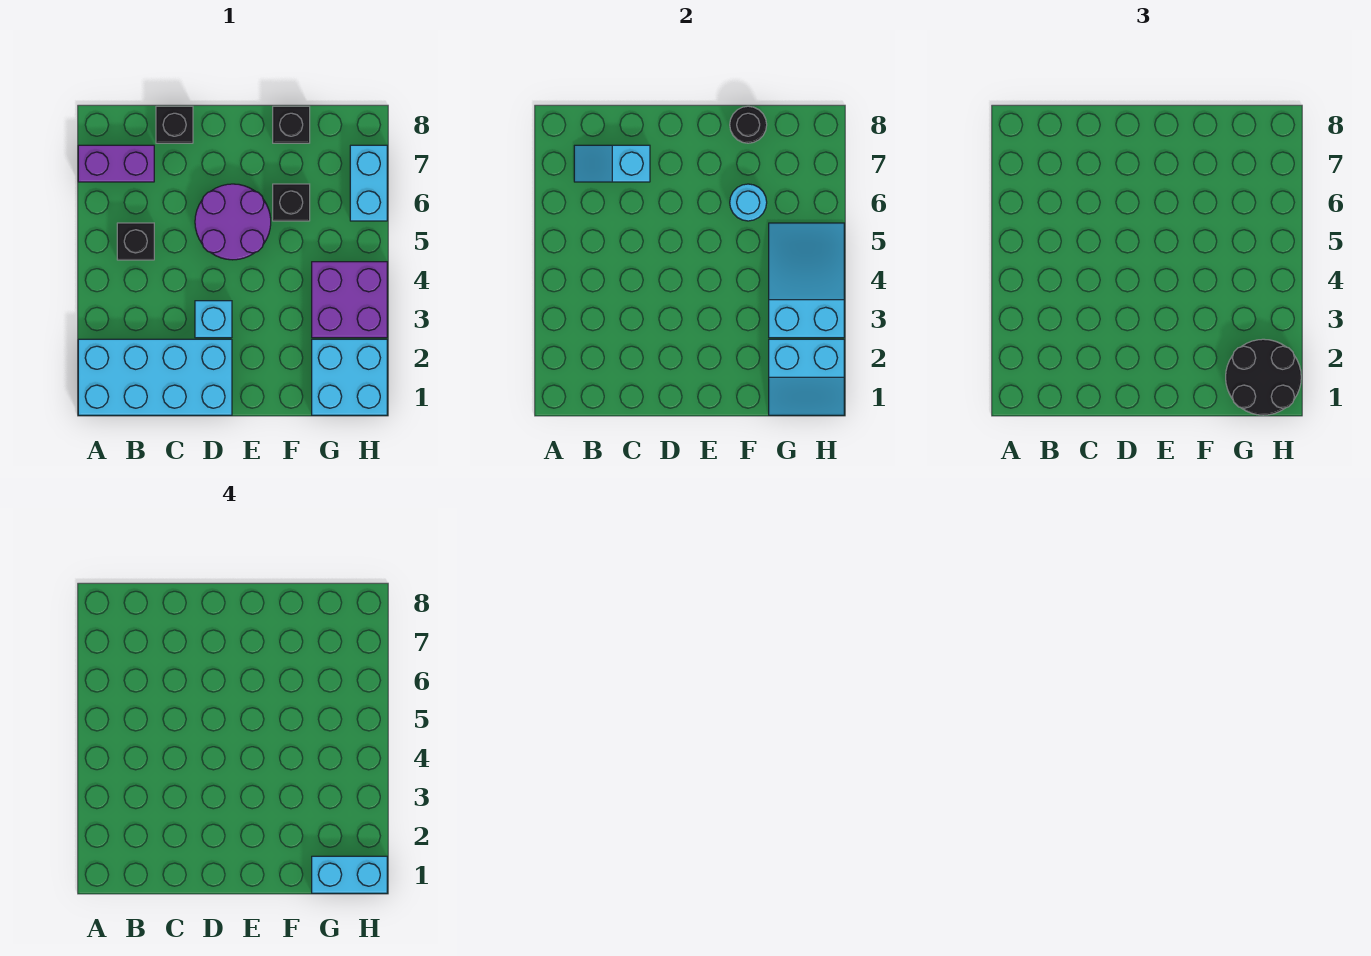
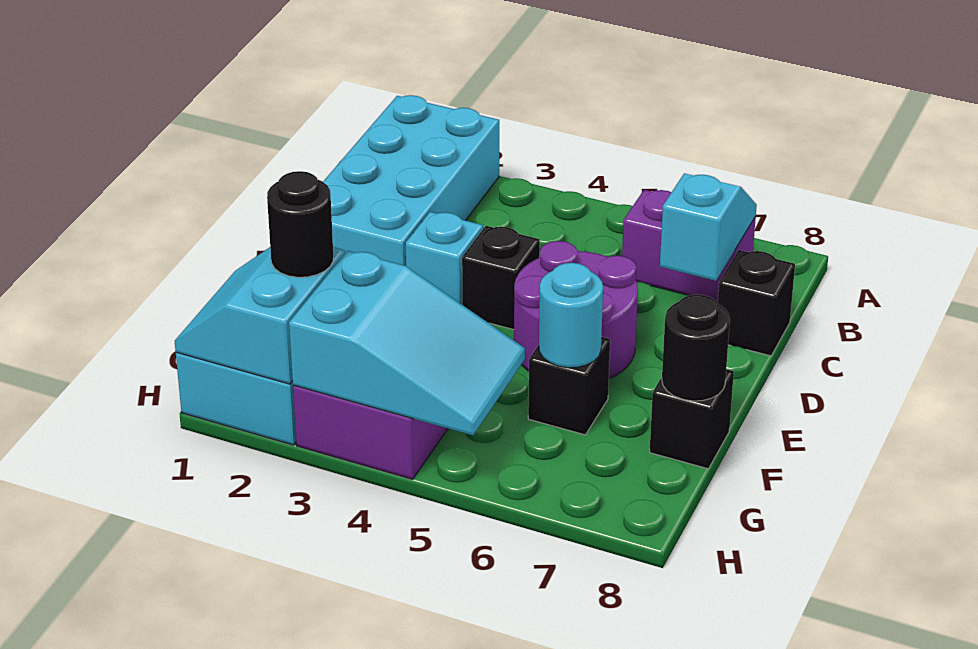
purple 1x2 brick [78,145,154,182] -> purple 1x2 brick turned to [622,190,756,303]
black 1x1 brick [117,223,154,260] -> black 1x1 brick moved to [462,226,540,330]
black 2x2 round brick [1226,339,1301,415] -> black 1x1 round brick [267,171,333,277]
cyan 1x2 brick [312,856,387,893] -> none
cyan 1x2 brick [350,145,387,221] -> none

